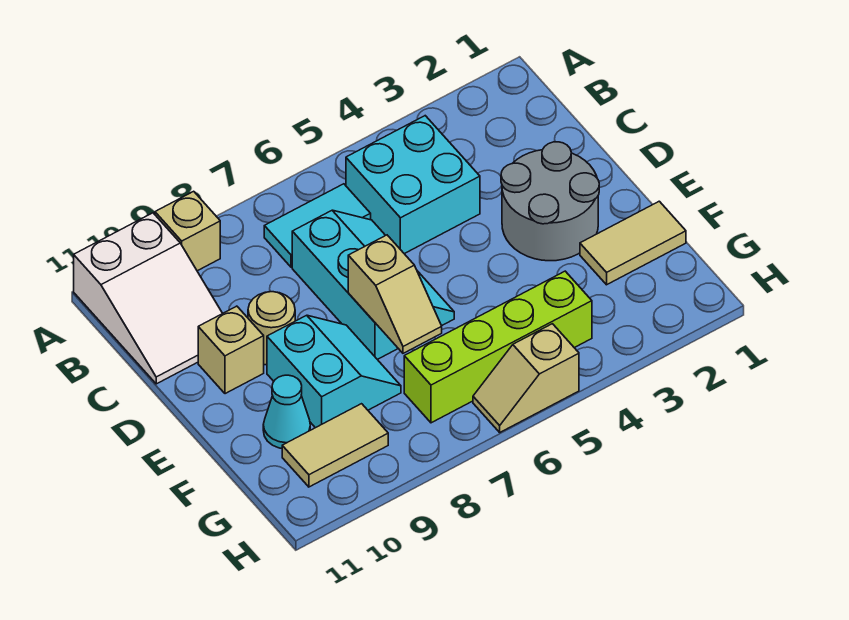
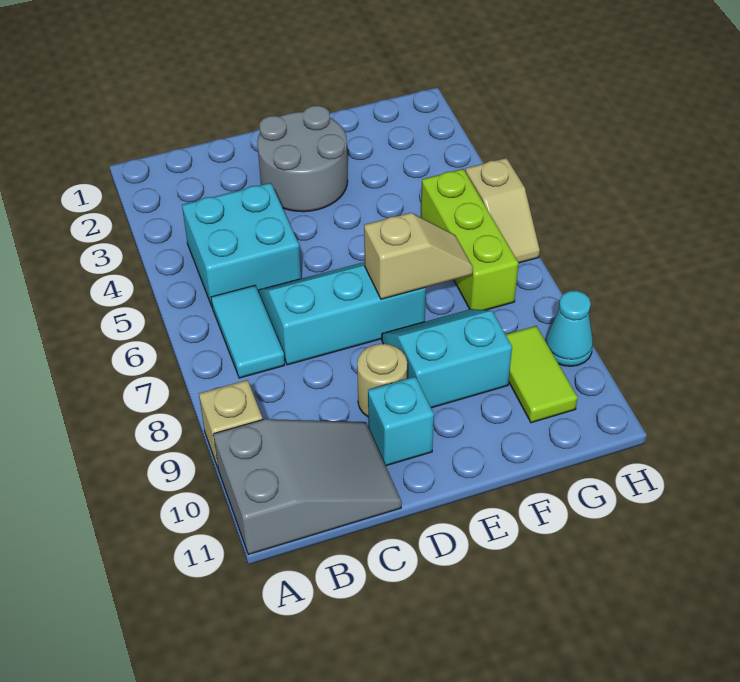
white 2x3 slope [74,213,223,384] -> grey 2x3 slope [213,419,402,555]
tan 1x1 brick [198,306,264,394] -> cyan 1x1 brick [368,377,434,466]
tan 1x2 tile [580,201,686,285] -> none
cyan 1x1 cone [263,375,310,448] -> cyan 1x1 cone moved to [546,291,593,366]
lime 1x4 brick [404,271,592,423] -> lime 1x3 brick [421,169,518,310]
tan 1x2 tile [282,404,388,487] -> lime 1x2 tile [506,326,578,423]

